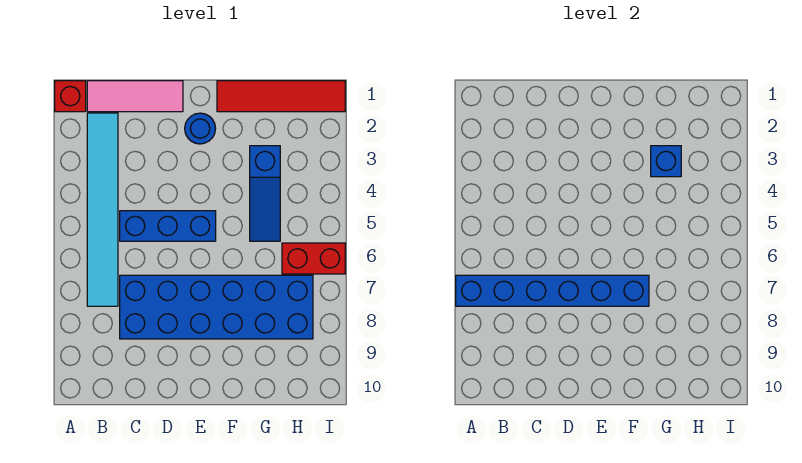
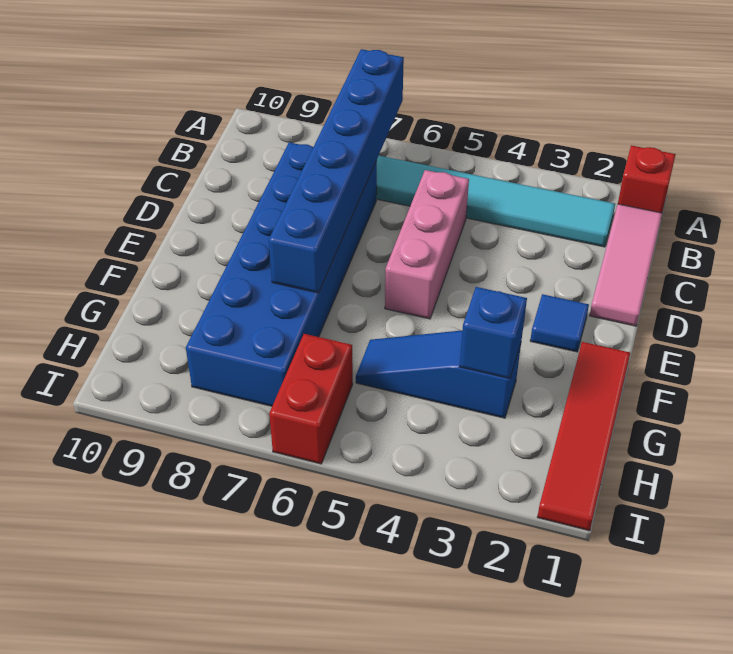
blue 1x3 brick [120,211,216,241] -> pink 1x3 brick [385,170,469,319]
blue 1x1 round brick [185,113,216,144] -> blue 1x1 tile [530,294,589,352]

